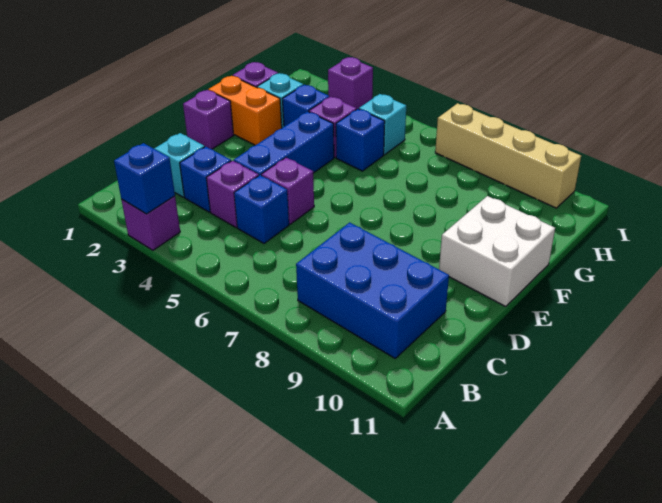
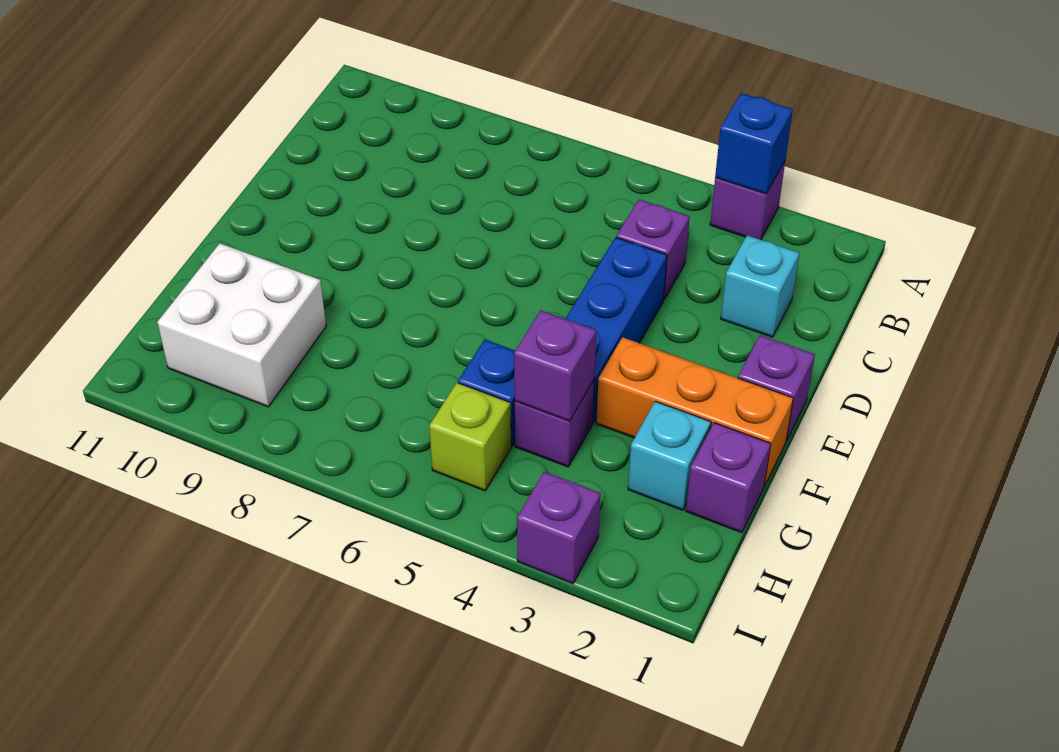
blue 2x3 brick [296,222,449,358] -> none
blue 1x1 brick [180,147,231,212] -> none
blue 1x1 brick [234,175,289,244] -> none
purple 1x1 brick [261,158,314,224] -> purple 1x1 brick moved to [514,310,596,421]
white 2x2 brick [439,196,555,307] -> white 2x2 brick moved to [157,243,326,407]
orange 1x2 brick [208,76,282,145] -> orange 1x3 brick [596,337,793,486]
blue 1x1 brick [283,85,329,126] -> none
cyan 1x1 brick [359,94,406,155] -> lime 1x1 brick [429,383,511,491]
tan 1x4 brick [435,103,581,208] -> none

